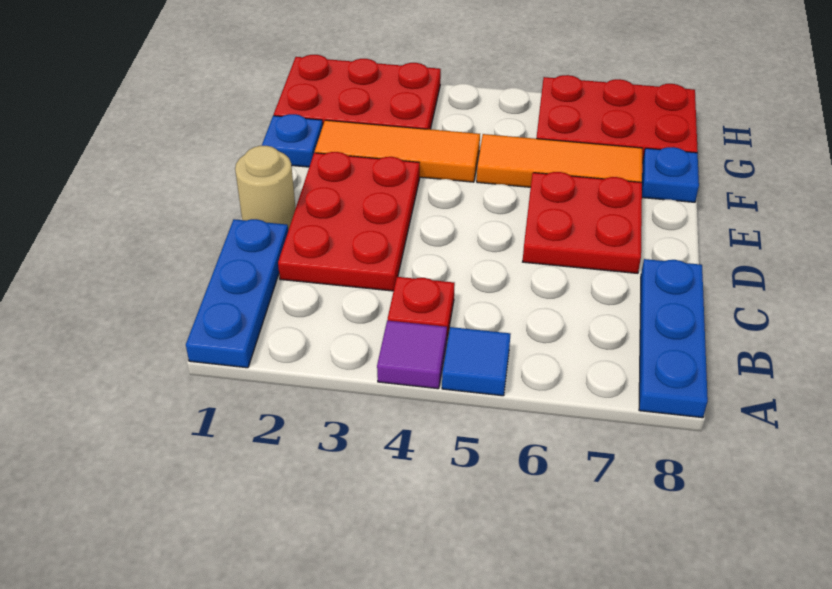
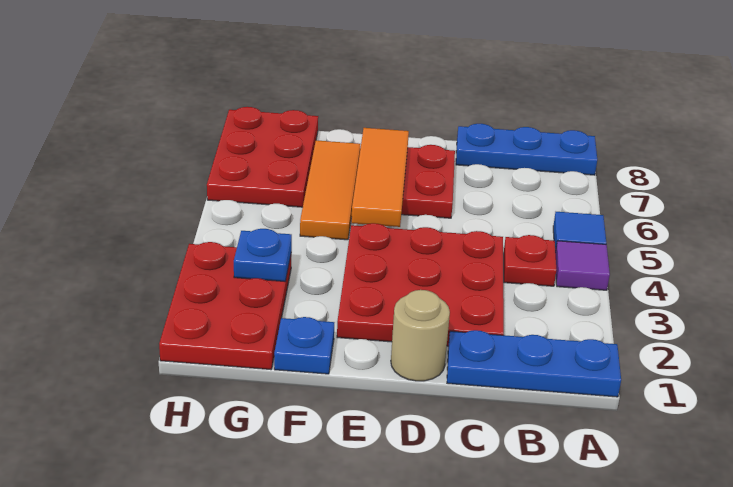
red 2x3 plate [278,152,420,291] -> red 3x3 plate [337,223,504,346]
orange 1x3 tile [315,120,480,182] -> orange 1x3 tile moved to [351,128,409,227]
blue 1x1 plate [642,147,699,202] -> blue 1x1 plate moved to [234,229,292,281]

